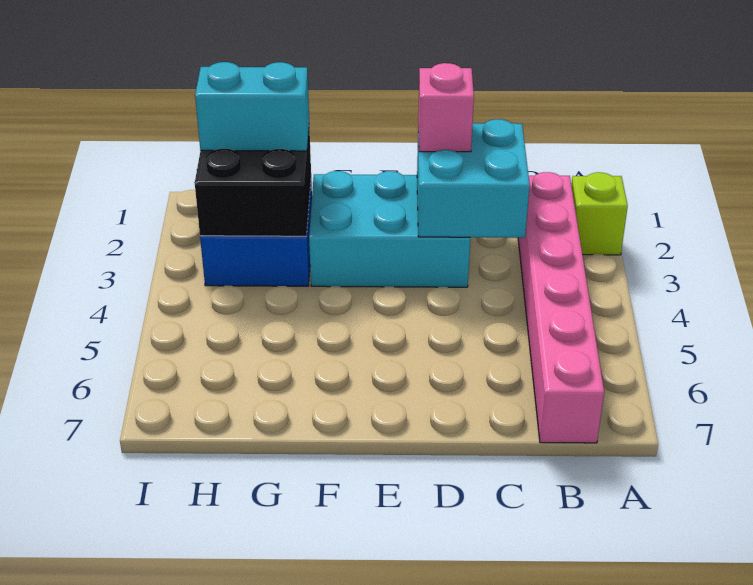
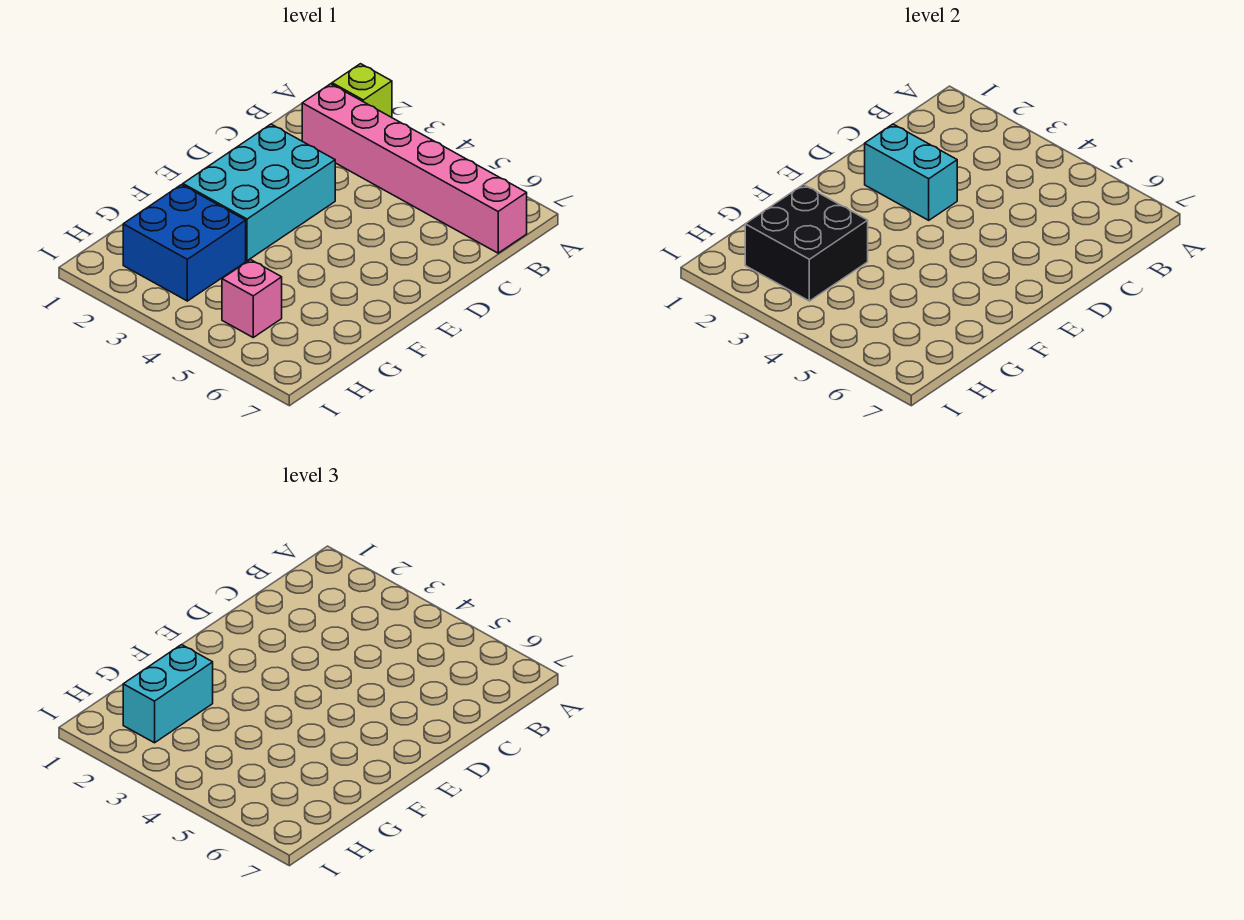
cyan 2x2 brick [417,119,530,238] -> cyan 1x2 brick [865,124,957,220]
pink 1x1 brick [418,63,474,152] -> pink 1x1 brick moved to [222,260,282,337]

